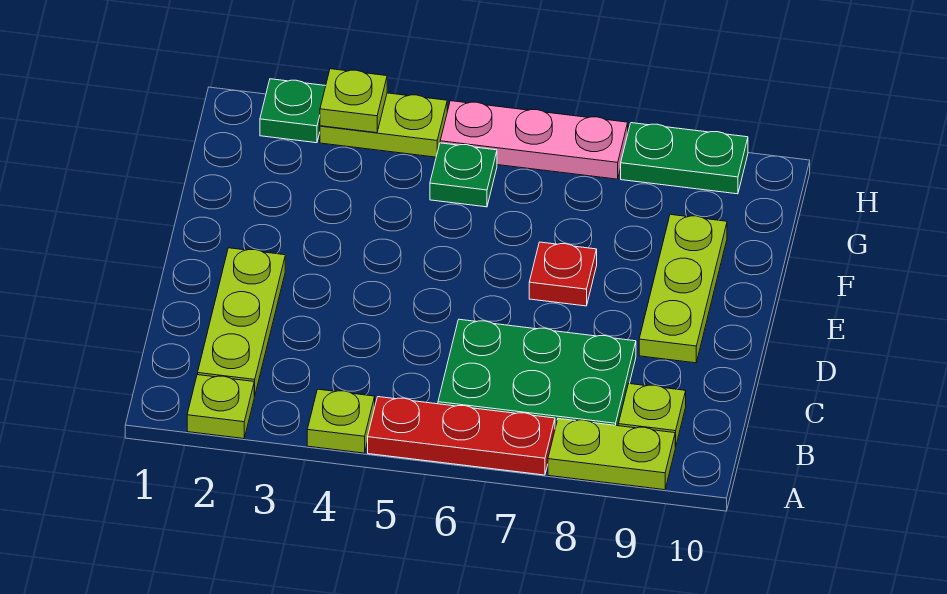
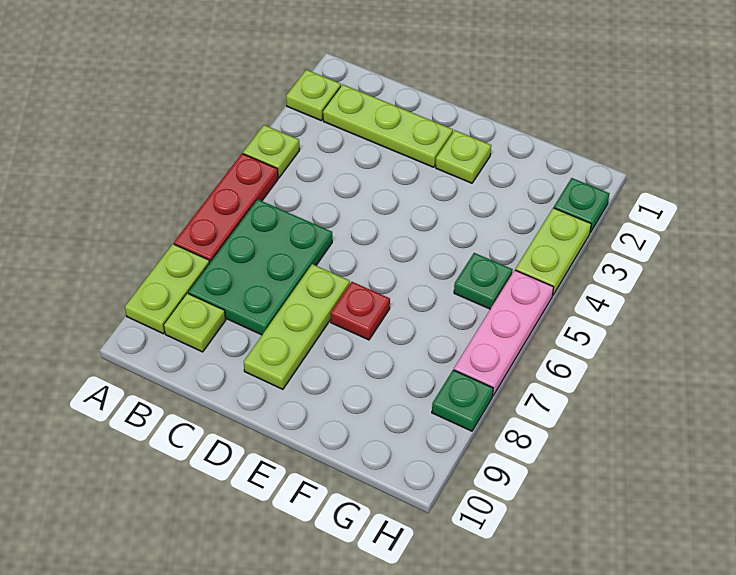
lime 1x3 plate [639,214,727,363] -> lime 1x3 plate turned to [244,264,350,389]
lime 1x1 plate [320,69,387,133] -> lime 1x1 plate moved to [436,130,491,183]
green 1x2 plate [621,123,748,194] -> green 1x1 plate [432,370,493,431]

